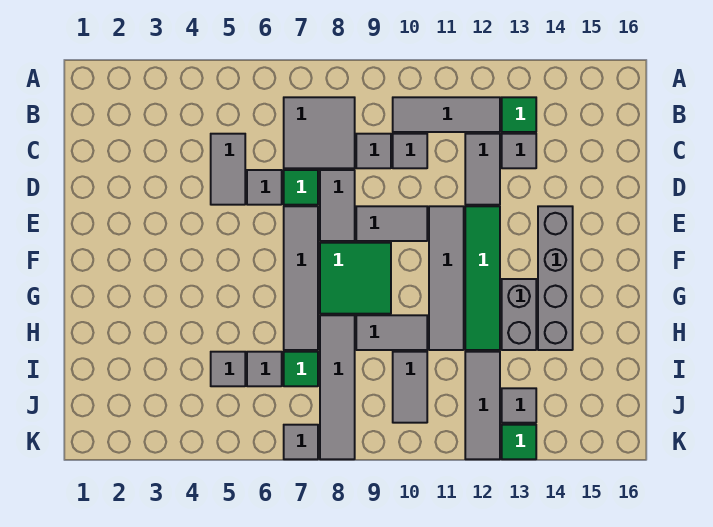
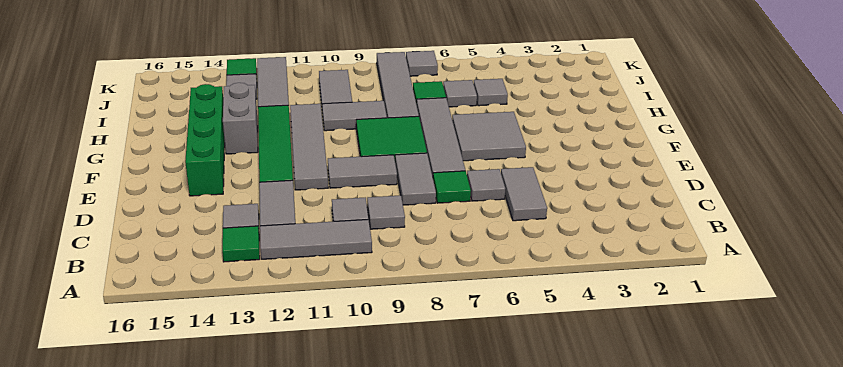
grey 2x2 tile [284,97,355,168] -> grey 2x2 tile moved to [452,112,526,161]
grey 1x4 brick [538,206,573,350] -> green 1x4 brick [185,84,225,196]

